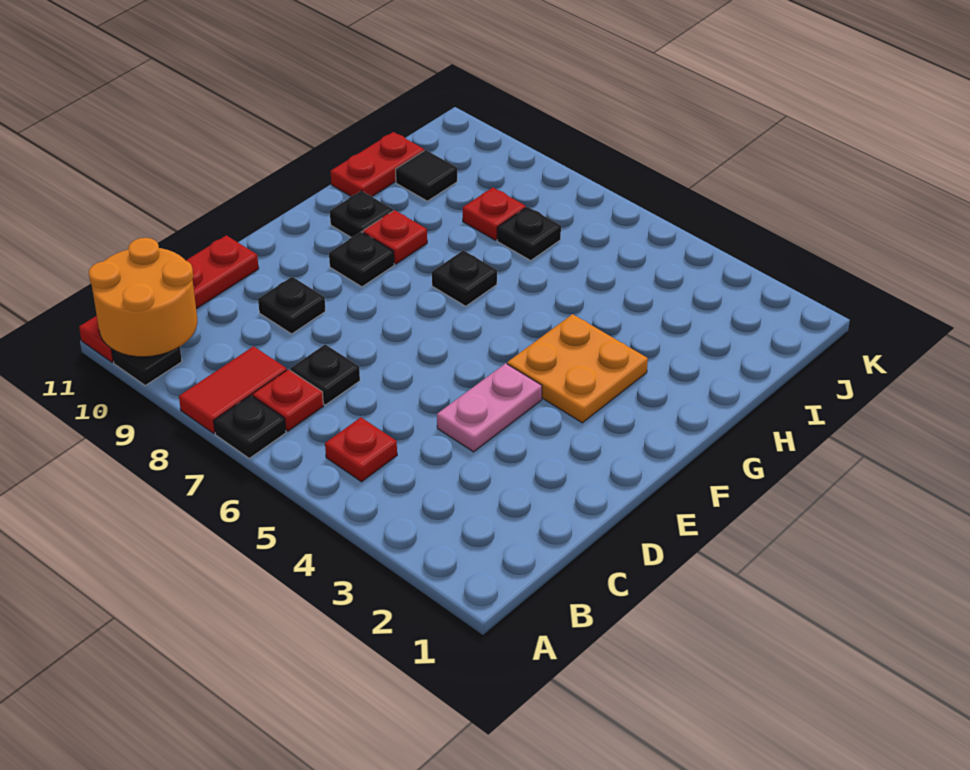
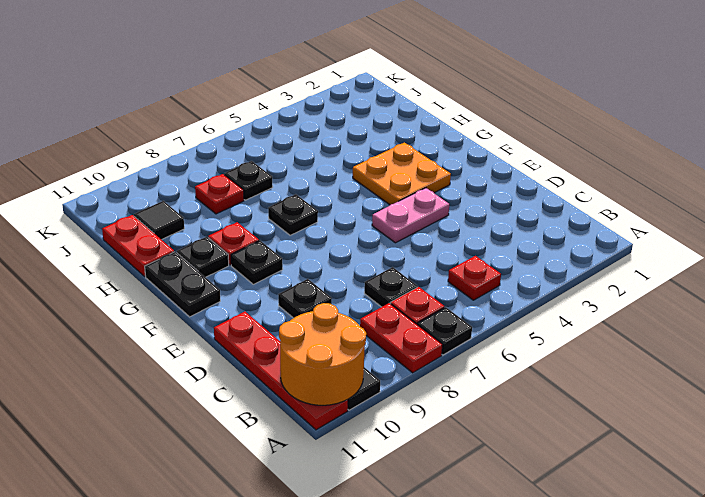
red 1x2 tile [179,346,287,433] -> red 1x2 plate [360,303,442,373]
pink 1x2 plate [437,363,542,452] -> pink 1x2 plate turned to [372,188,449,243]
none -> black 1x2 plate [145,252,220,317]

